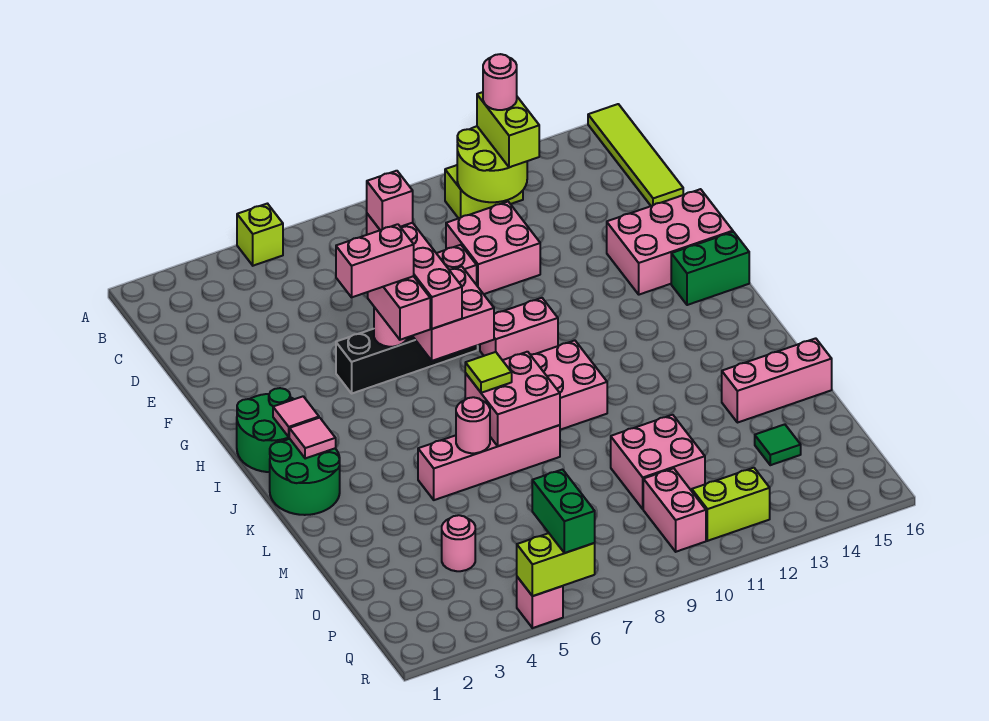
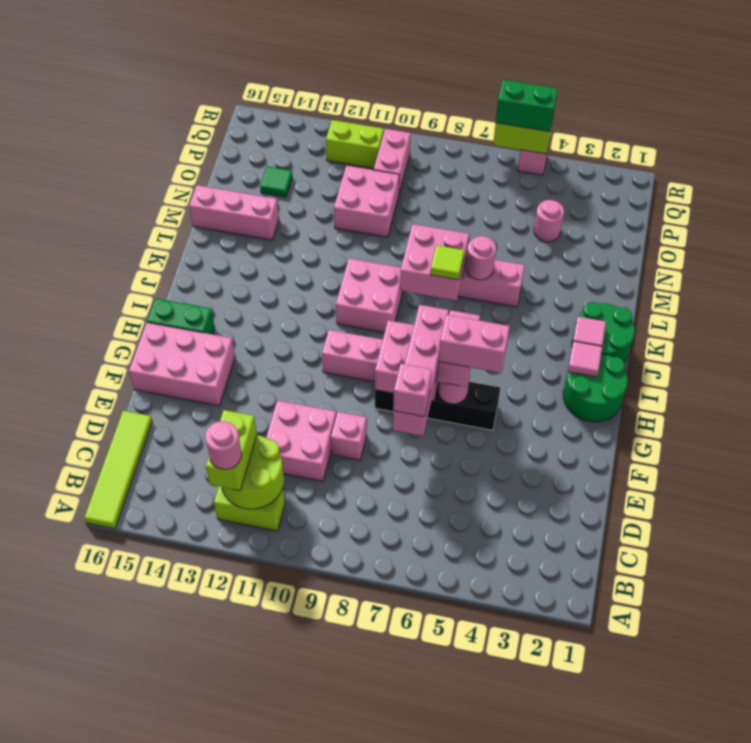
lime 1x1 brick [237,204,283,266] -> none
green 1x2 brick [532,470,595,553] -> green 1x2 brick turned to [496,80,558,132]

